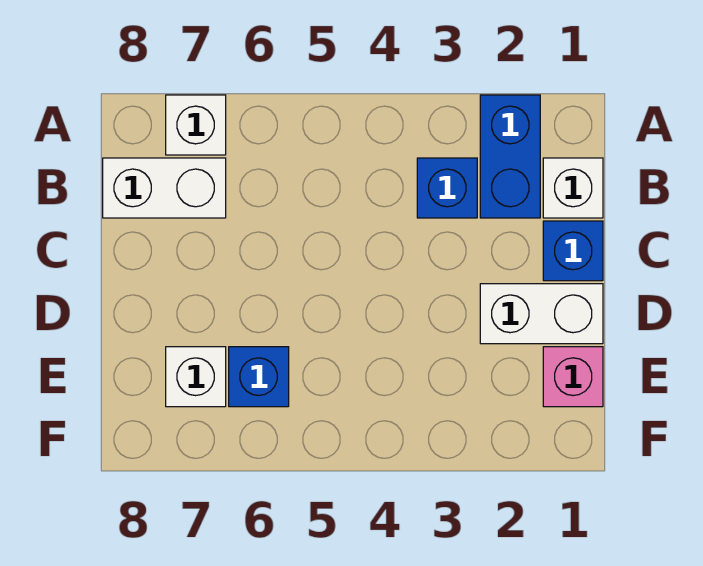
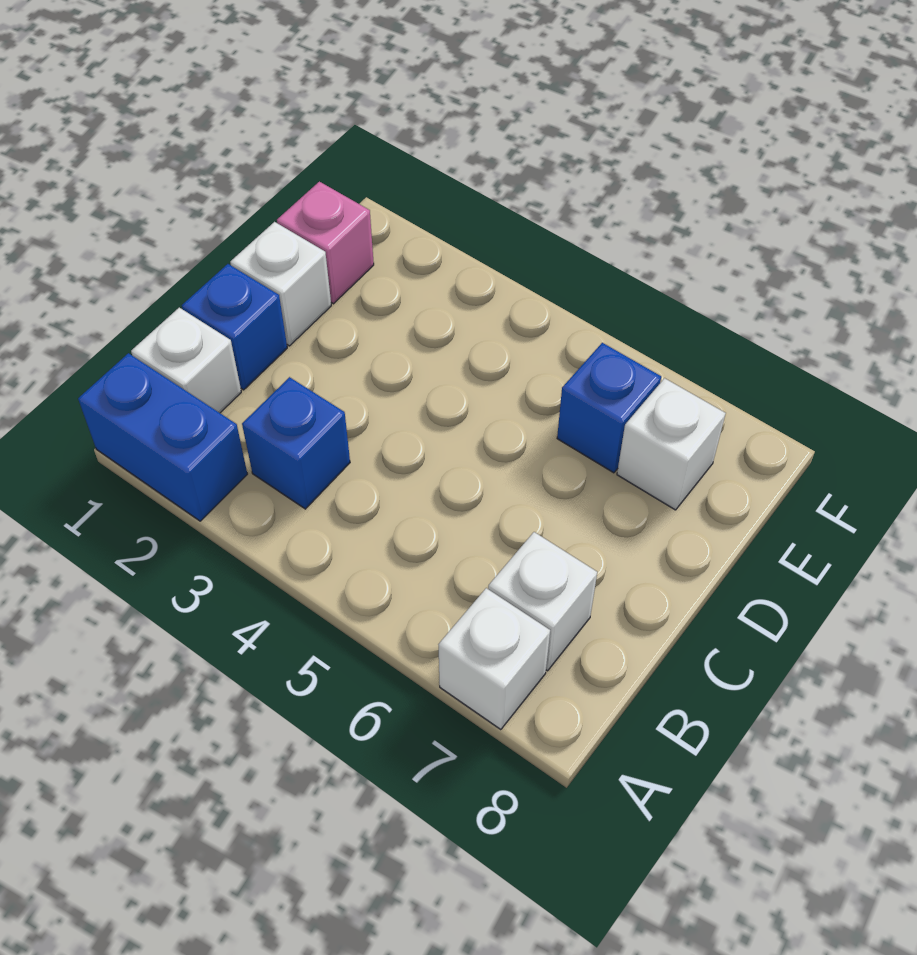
blue 1x2 brick [480,95,540,218] -> blue 1x2 brick turned to [78,353,247,521]
white 1x2 brick [103,158,226,218] -> white 1x1 brick [488,532,597,671]
white 1x2 brick [480,284,603,344] -> white 1x1 brick [230,222,331,346]

